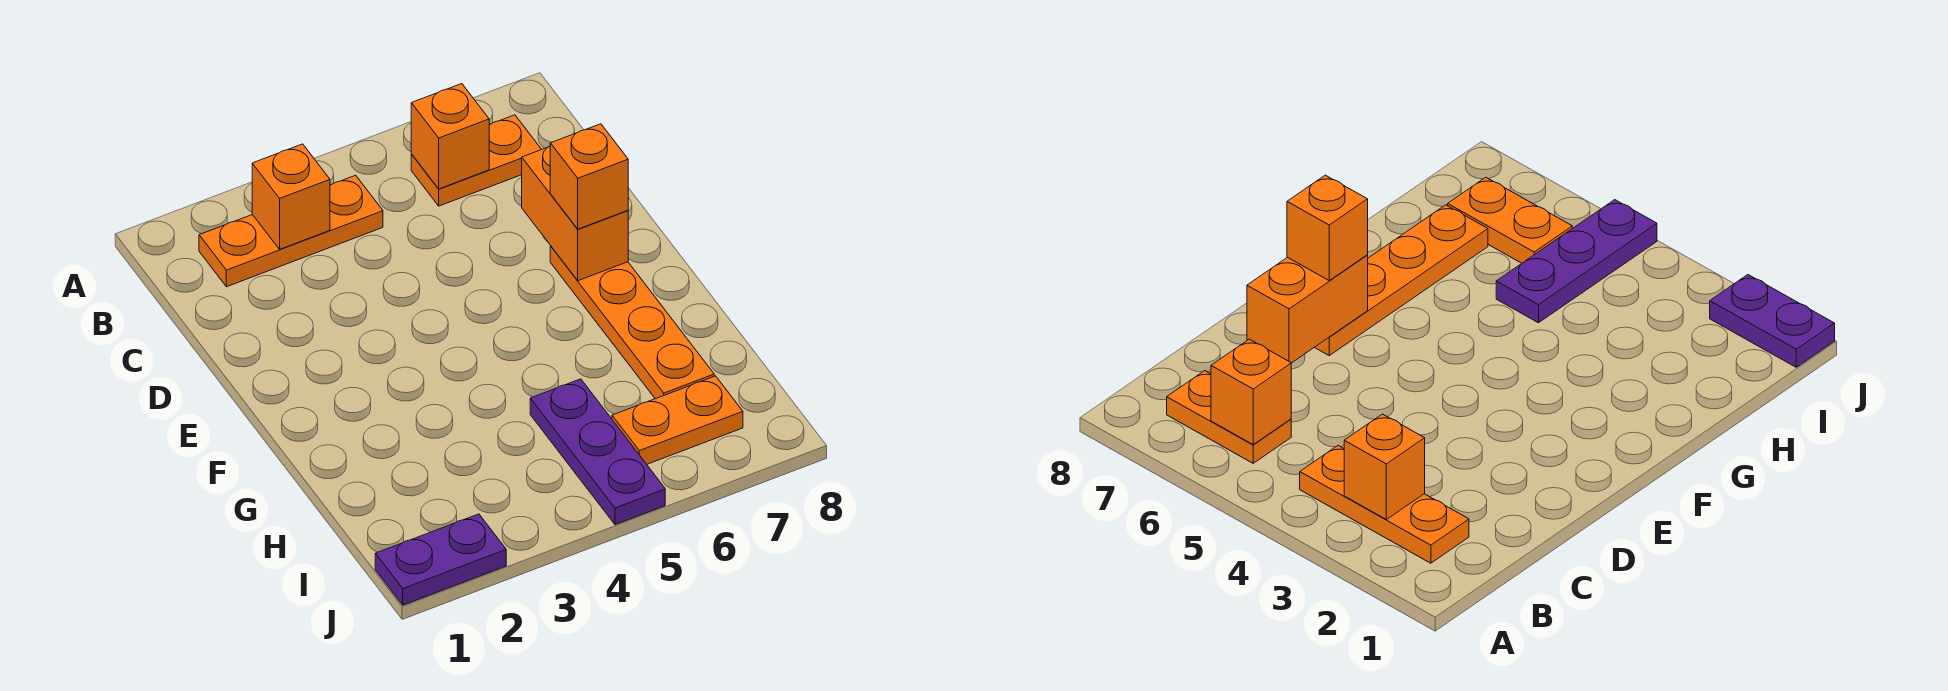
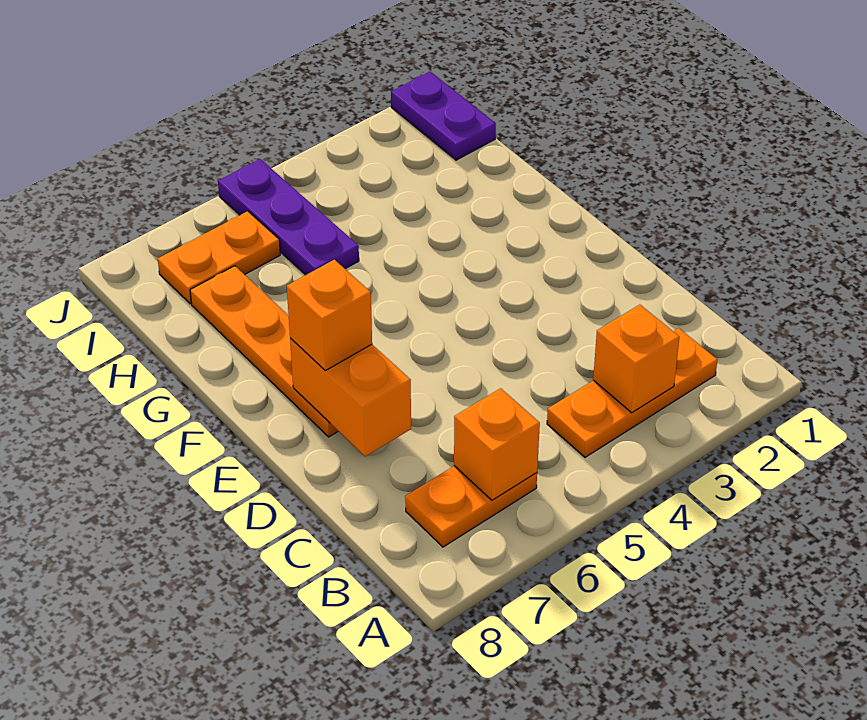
purple 1x2 plate [375,514,506,605] -> purple 1x2 plate turned to [391,72,496,160]

